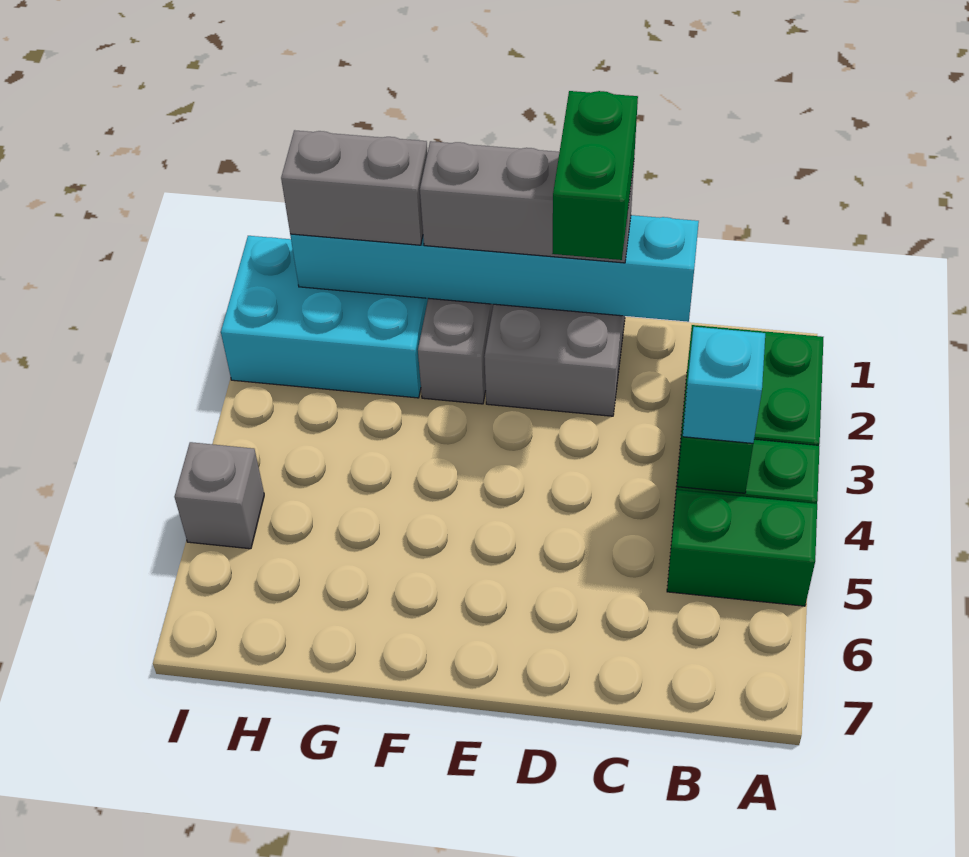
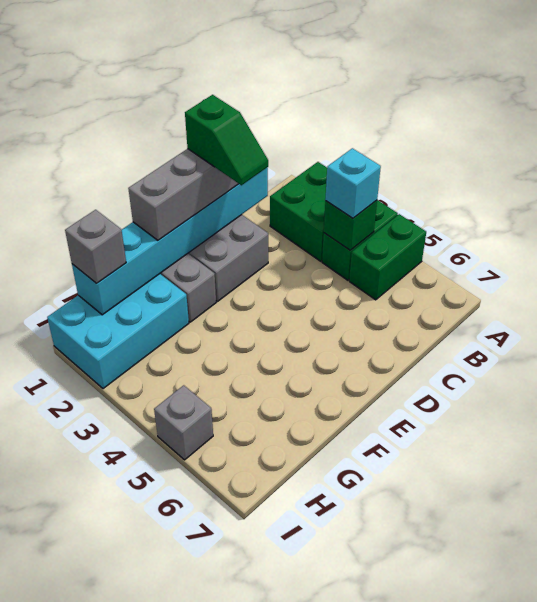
green 1x2 brick [552,91,638,260] -> green 1x2 slope [185,95,268,185]
grey 1x2 brick [281,130,428,245] -> grey 1x1 brick [65,210,126,283]

